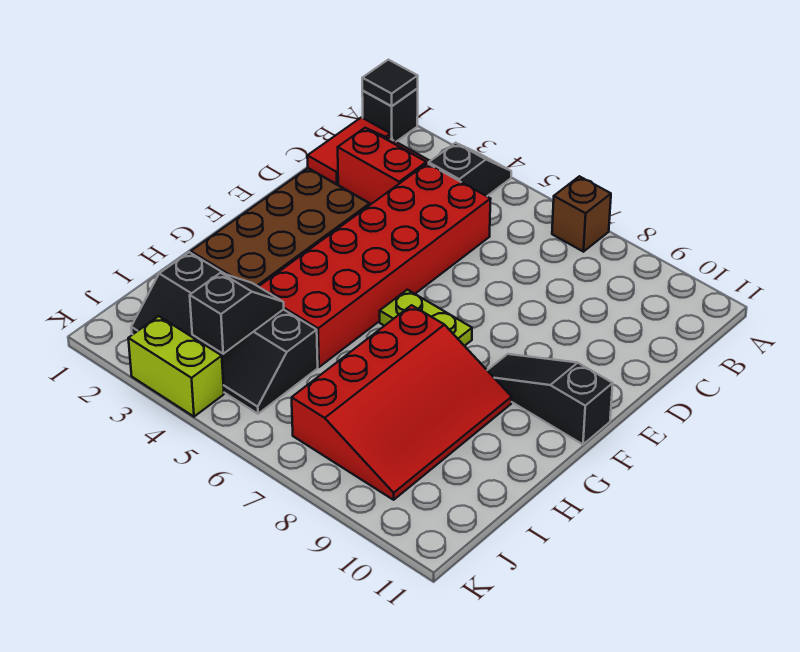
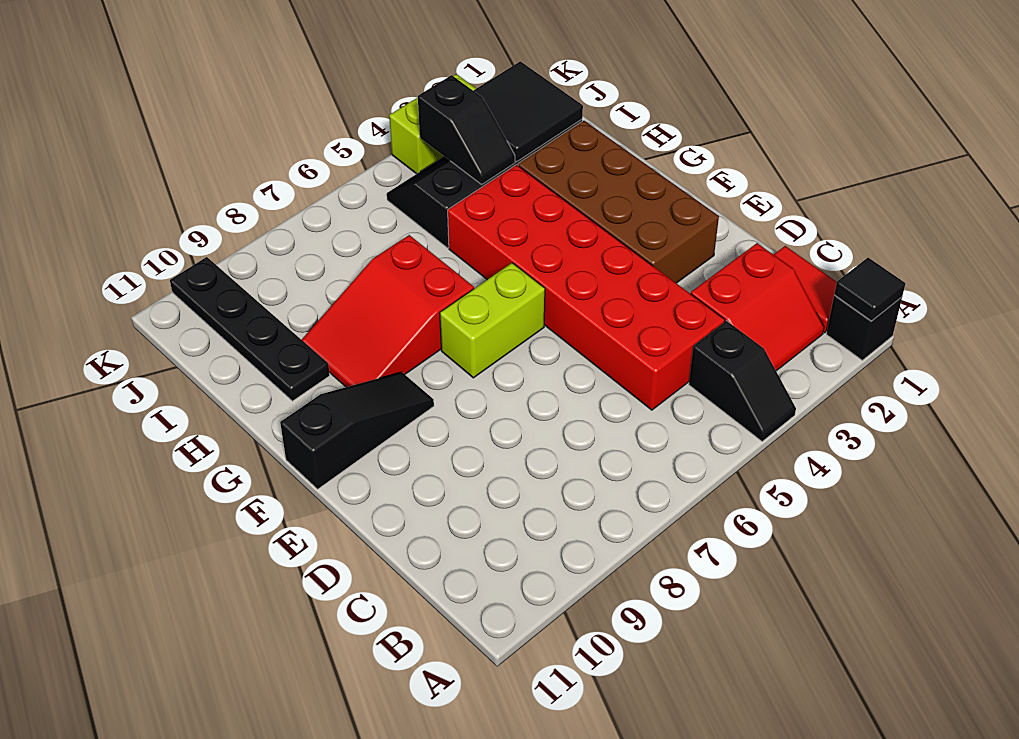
brown 1x1 brick [552,176,611,252] -> none
lime 1x2 plate [380,290,472,346] -> lime 1x2 brick [440,263,545,378]
red 3x4 slope [292,305,512,500] -> red 2x3 slope [302,235,474,387]
none -> black 1x4 plate [170,257,330,401]
none -> black 2x2 tile [473,61,583,162]

